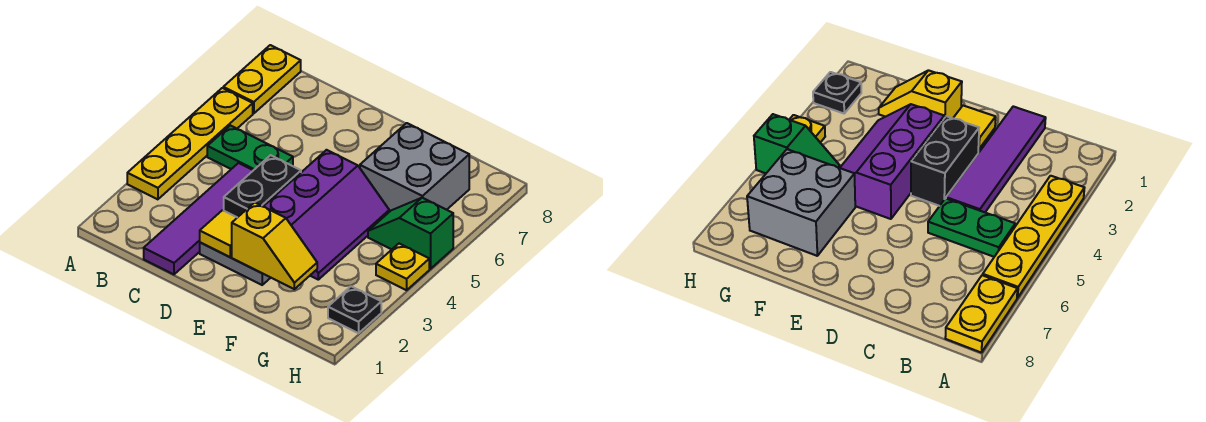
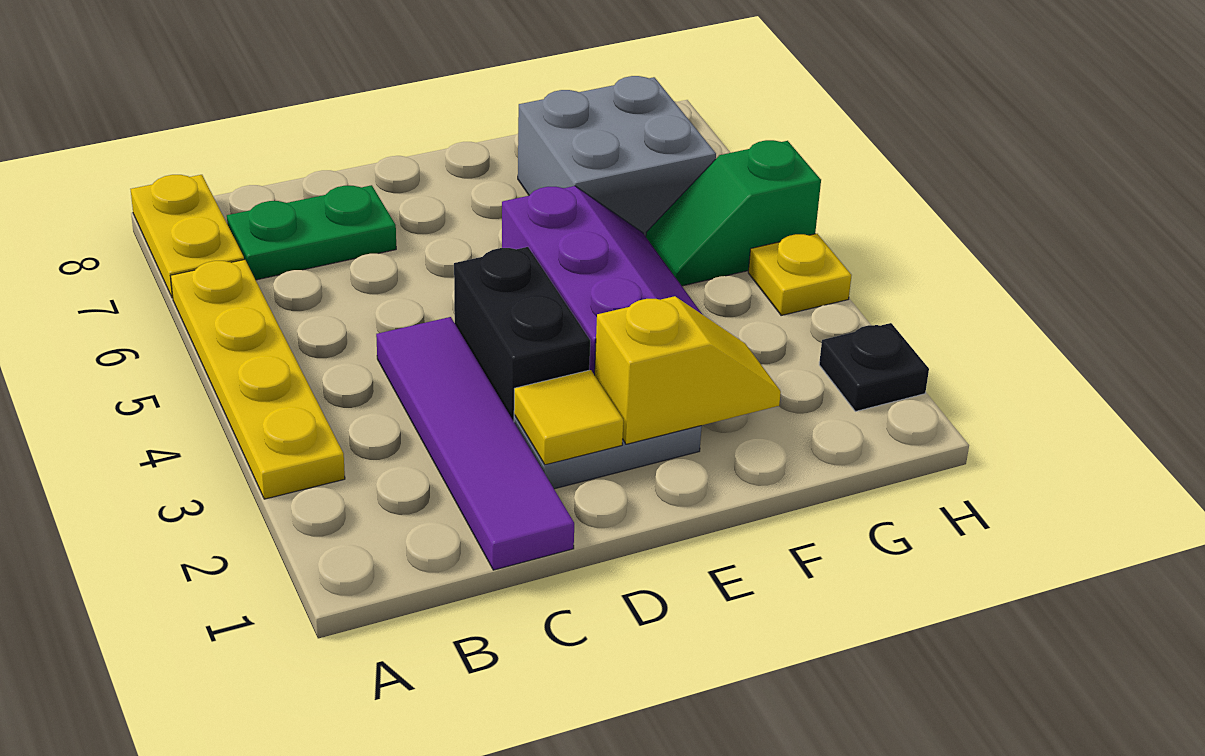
green 1x2 plate [207,125,293,170] -> green 1x2 plate moved to [227,185,396,280]

